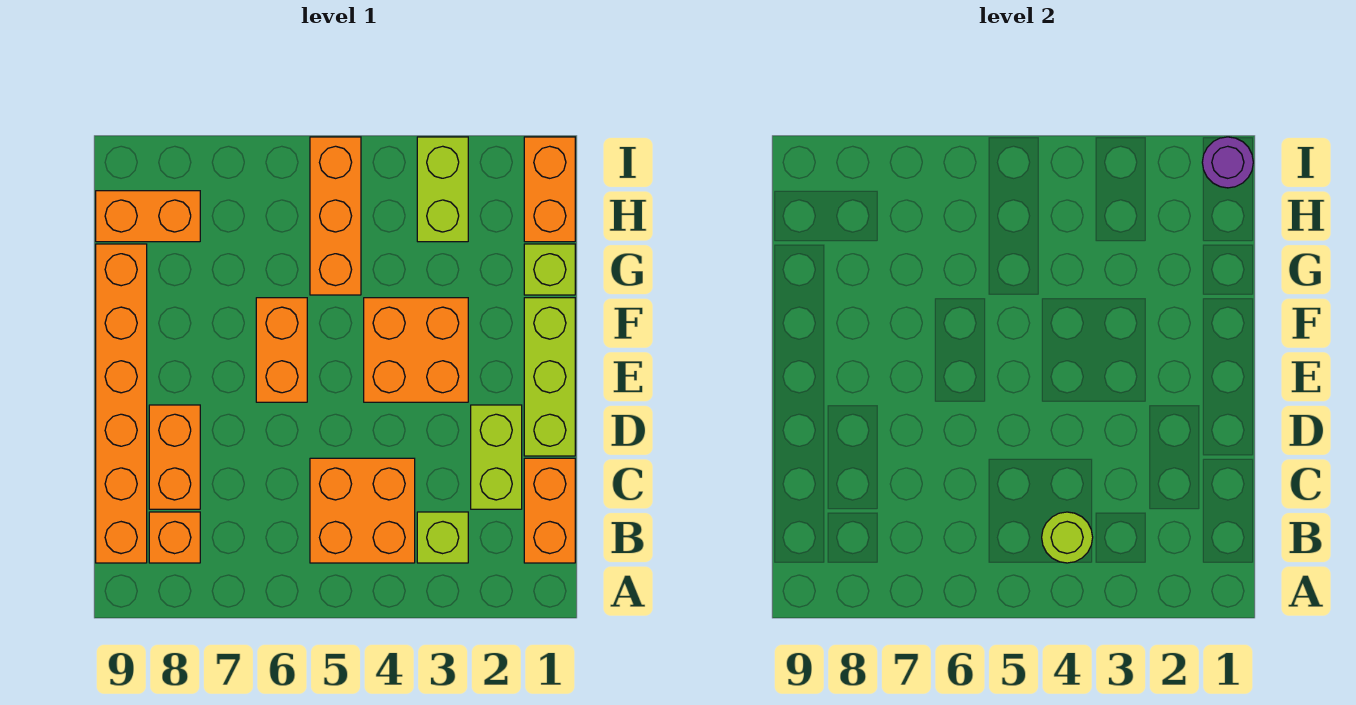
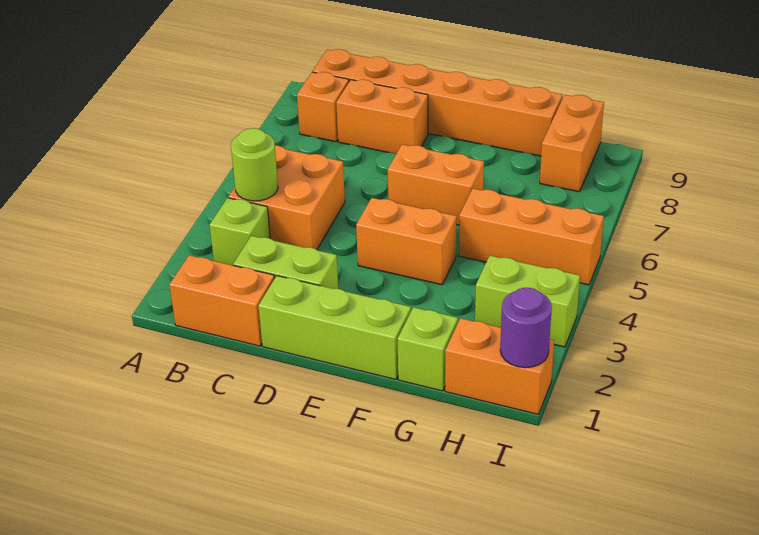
orange 2x2 brick [364,298,468,402] -> orange 1x2 brick [356,198,457,285]

